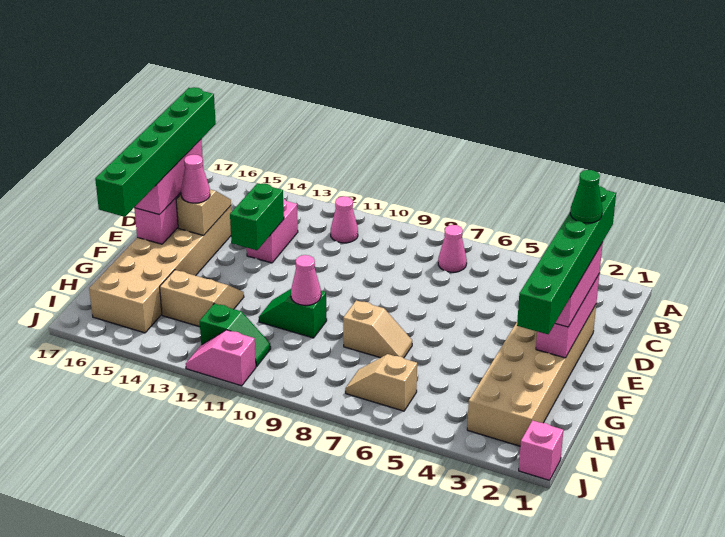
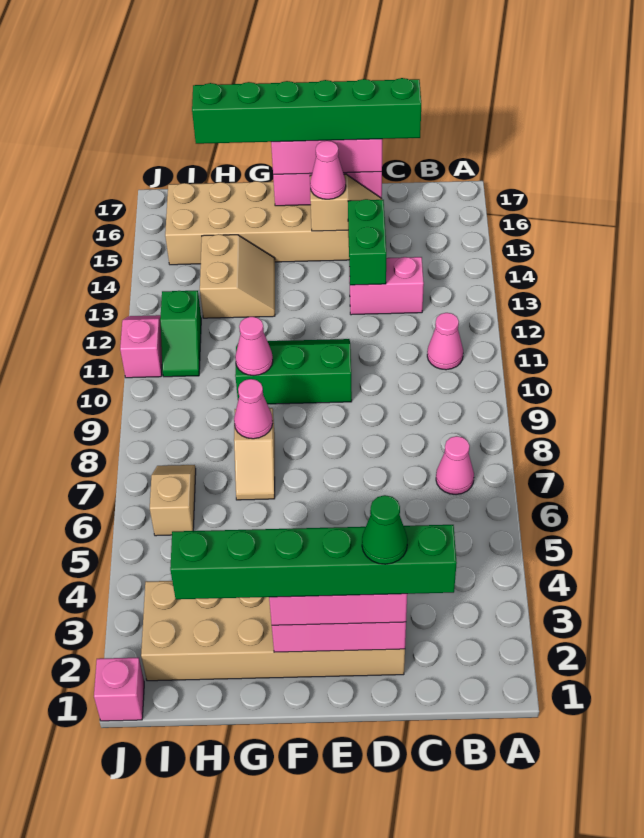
green 1x2 brick [230,183,284,250] -> green 1x2 brick turned to [348,199,386,285]
none -> pink 1x1 cone [234,379,273,439]
green 1x2 slope [259,289,327,338] -> green 2x3 slope [235,339,352,404]

